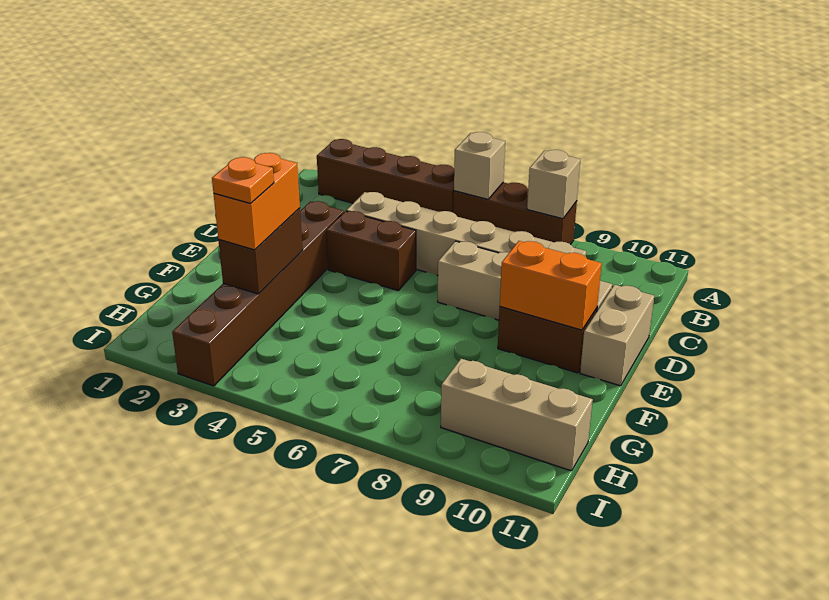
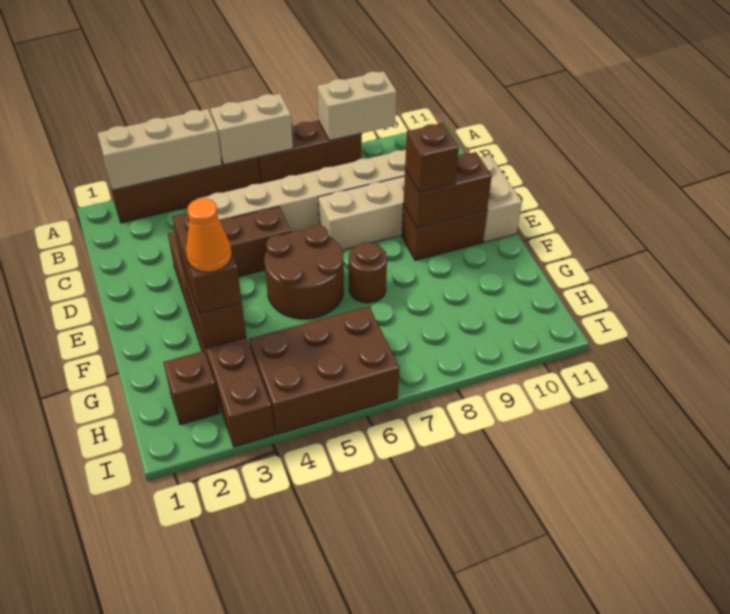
tan 1x1 brick [454,132,505,199] -> tan 1x2 brick [210,94,293,165]
tan 1x1 brick [527,150,580,219] -> tan 1x2 brick [317,71,396,141]
none -> brown 2x2 round brick [264,225,344,319]
orange 1x2 brick [500,241,602,330] -> brown 1x2 brick [403,152,492,228]
none -> brown 1x1 brick [405,123,459,193]
orange 1x2 brick [214,153,300,250] -> brown 1x2 brick [172,213,242,314]
none -> brown 1x1 round brick [349,242,387,303]
orange 1x1 plate [212,157,274,203] -> orange 1x1 cone [186,198,232,272]
none -> brown 1x1 brick [163,351,220,425]
none -> brown 2x3 brick [249,306,399,434]
tan 1x3 brick [441,359,593,471] -> tan 1x3 brick moved to [97,109,222,190]

